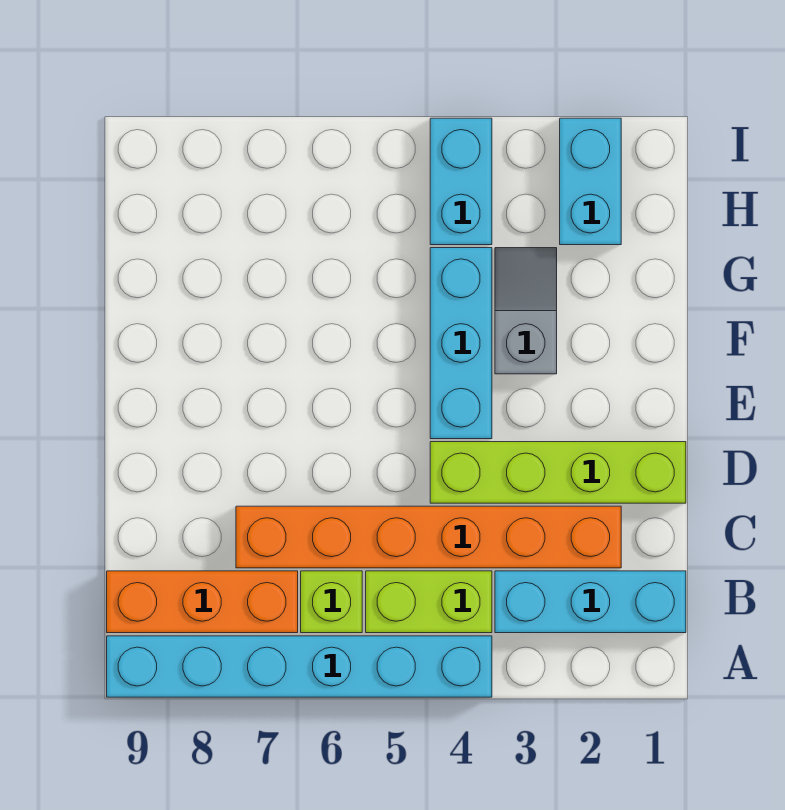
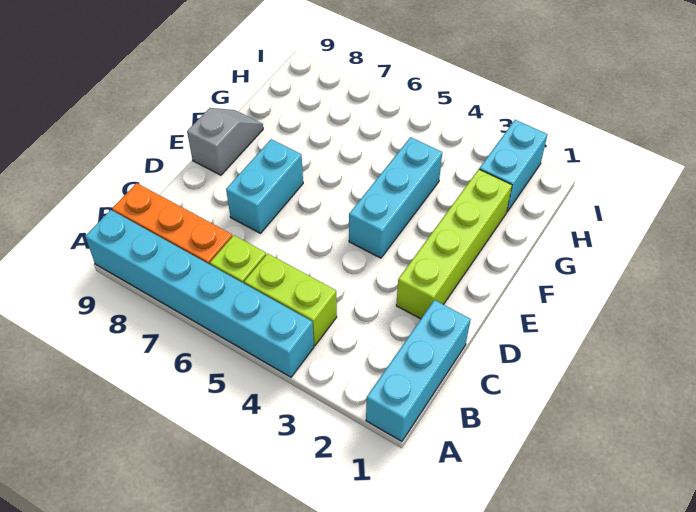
cyan 1x3 brick [495,571,686,633] -> cyan 1x3 brick turned to [366,300,470,441]
orange 1x6 brick [236,506,621,568] -> none
lime 1x4 brick [430,442,686,503] -> lime 1x4 brick turned to [396,169,512,319]
grey 1x2 slope [495,248,557,374] -> grey 1x2 slope moved to [187,108,263,175]
cyan 1x2 brick [430,118,492,245] -> cyan 1x2 brick moved to [226,139,303,233]

